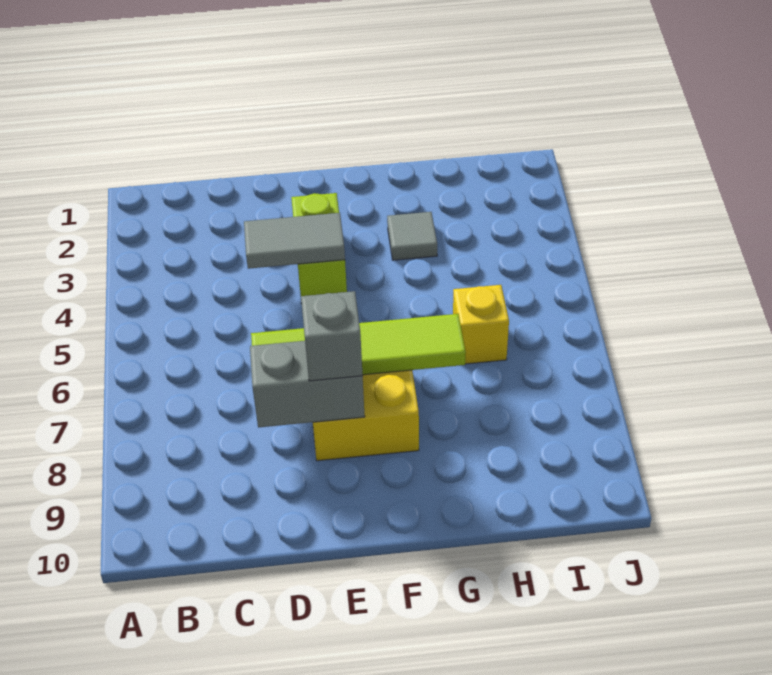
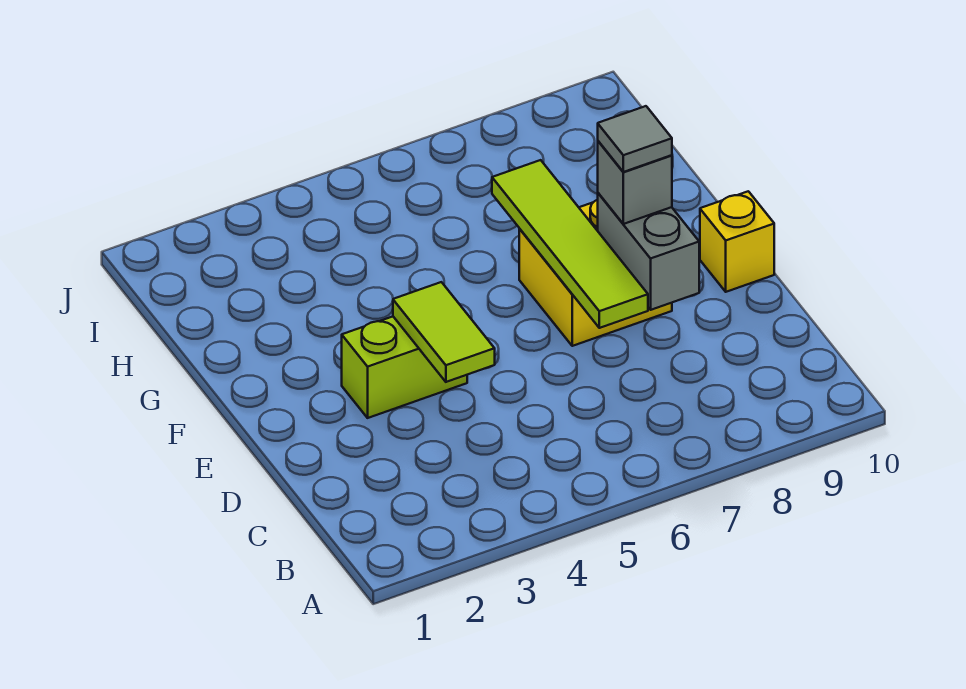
grey 1x2 tile [244,213,345,269] -> lime 1x2 tile [393,282,495,382]
grey 1x1 tile [387,212,437,260] -> grey 1x1 tile moved to [598,106,672,172]
yellow 1x1 brick [453,285,509,364] -> yellow 1x1 brick moved to [700,191,774,292]

